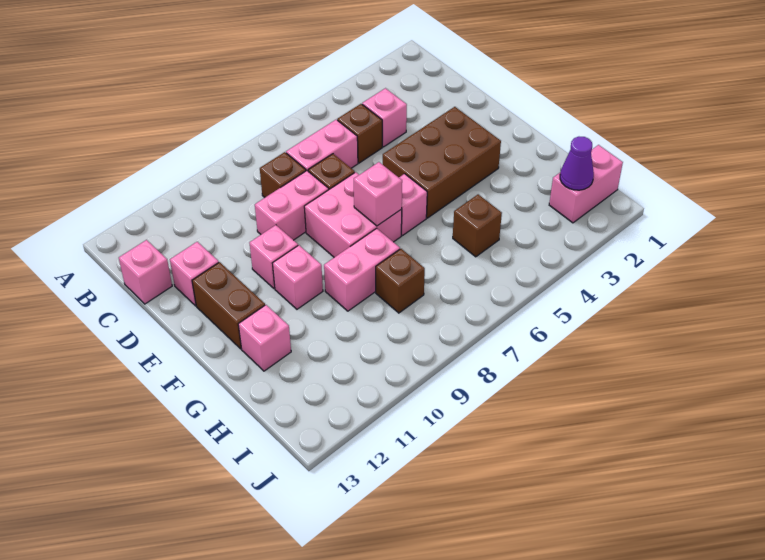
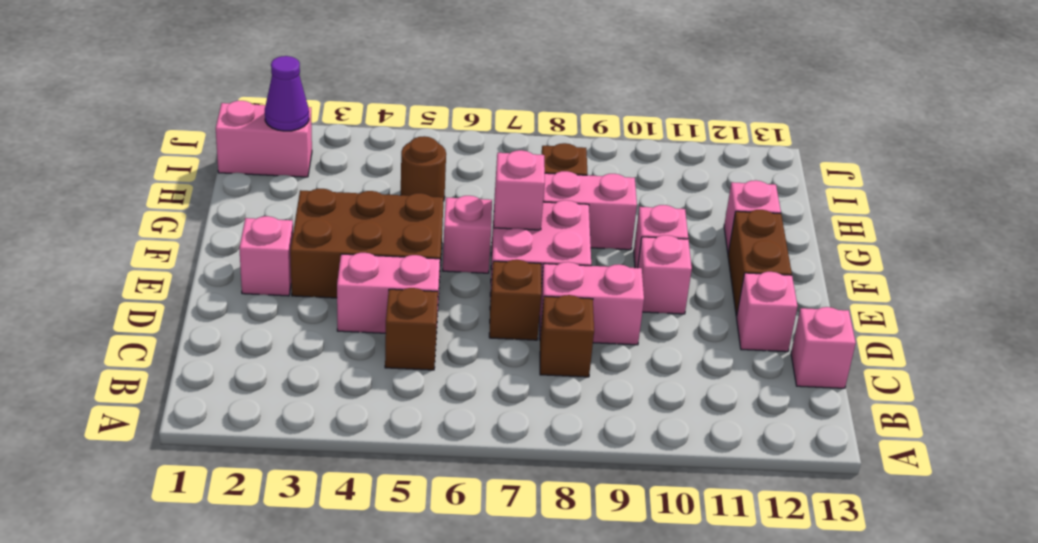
pink 1x1 brick [362,88,407,147] -> pink 1x1 brick moved to [239,216,293,296]
pink 1x2 brick [286,120,358,171] -> pink 1x2 brick moved to [337,253,440,333]
brown 1x1 brick [453,194,502,257] -> brown 1x1 round brick [401,136,446,201]

